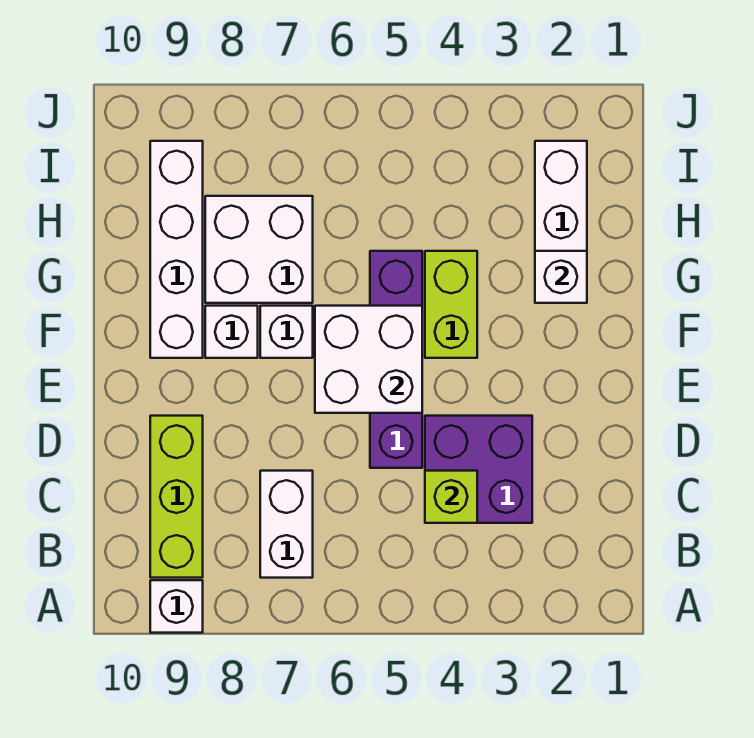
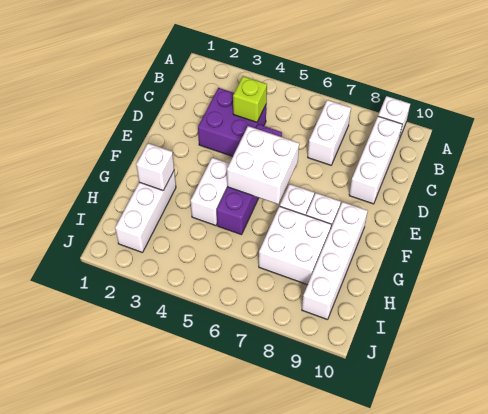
lime 1x3 brick [150,416,203,578] -> white 1x3 brick [349,116,402,204]
lime 1x2 brick [425,251,477,358] -> white 1x2 brick [191,158,229,226]

